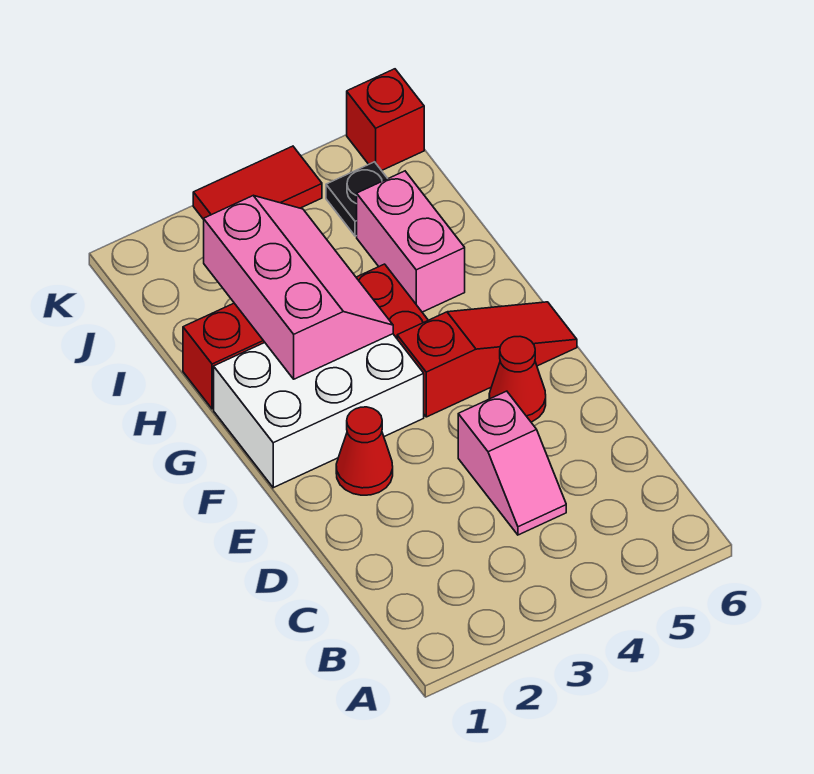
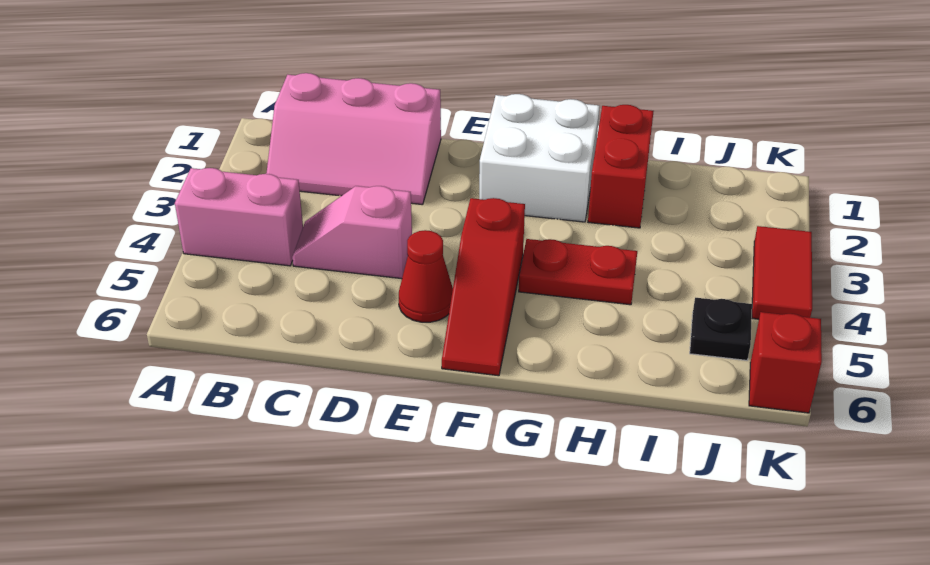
red 1x1 cone [336,407,393,495] -> none
white 2x3 brick [214,334,424,488] -> white 2x2 brick [479,94,600,222]
pink 2x3 slope [204,196,393,379] -> pink 2x3 slope moved to [266,73,441,205]
pink 1x2 brick [357,171,465,312] -> pink 1x2 brick moved to [175,168,303,266]

